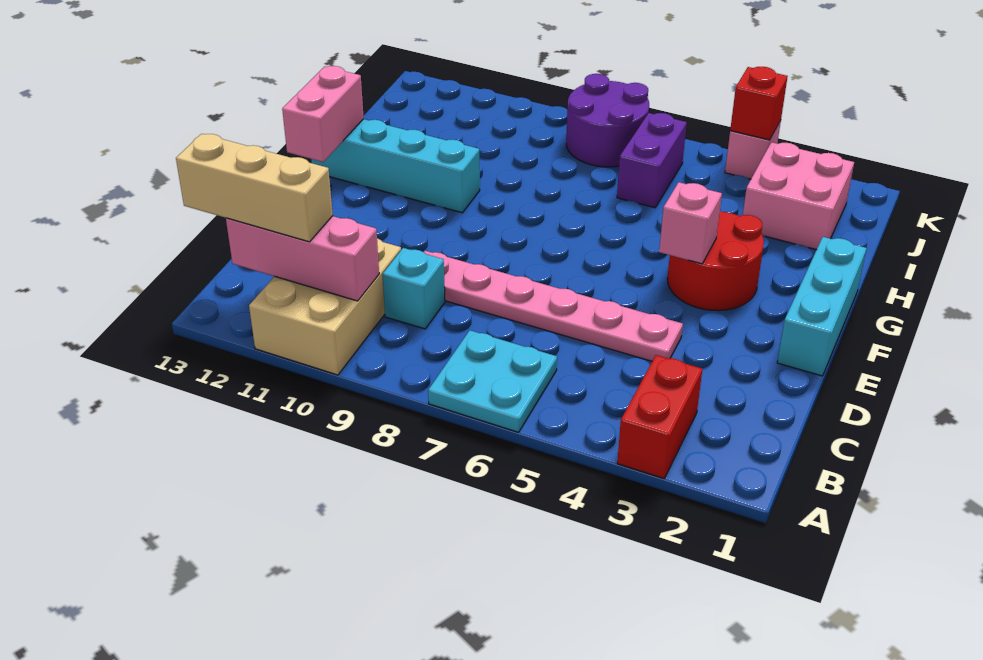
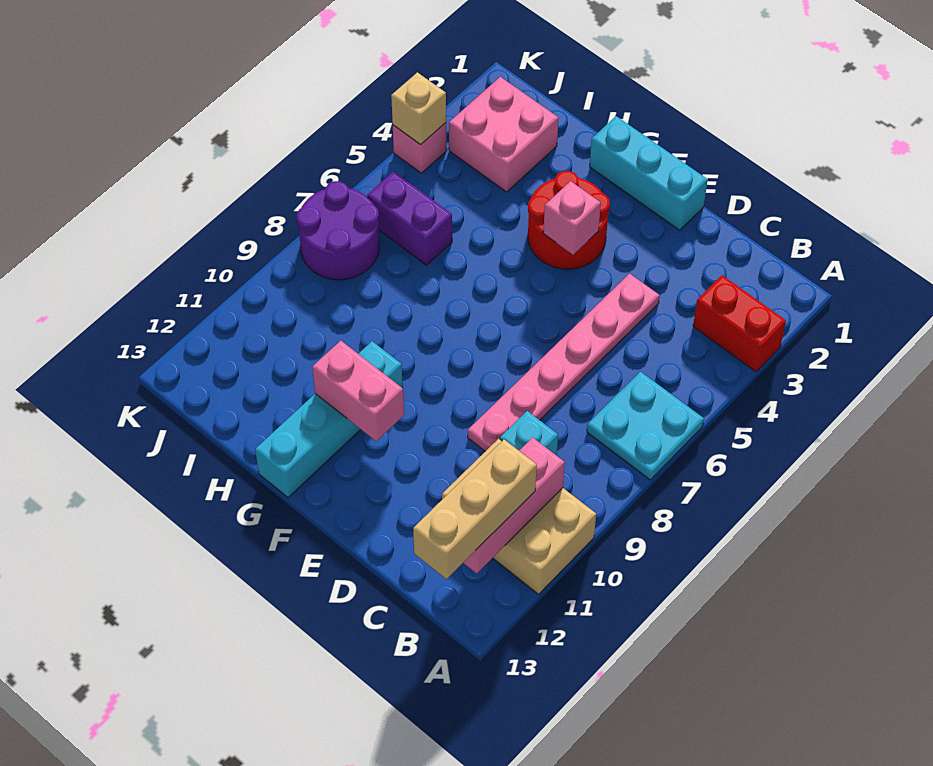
pink 1x2 brick [282,66,364,162] -> pink 1x2 brick moved to [312,341,404,441]
red 1x1 brick [730,67,788,140] -> tan 1x1 brick [391,72,446,145]

